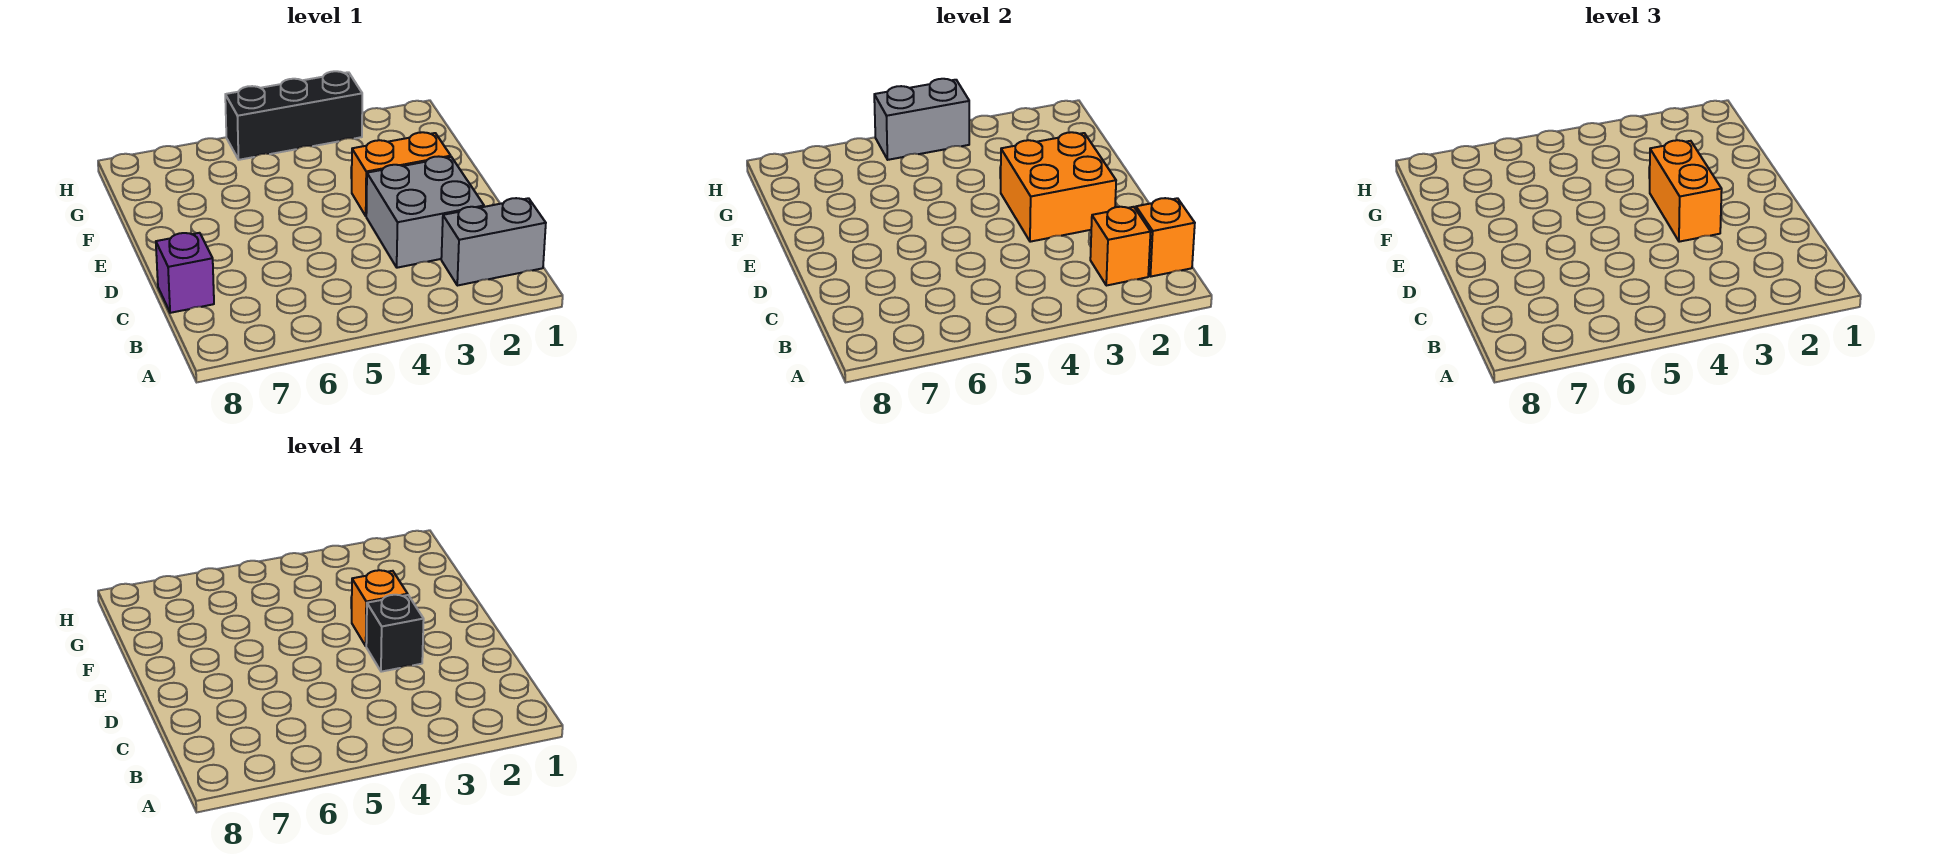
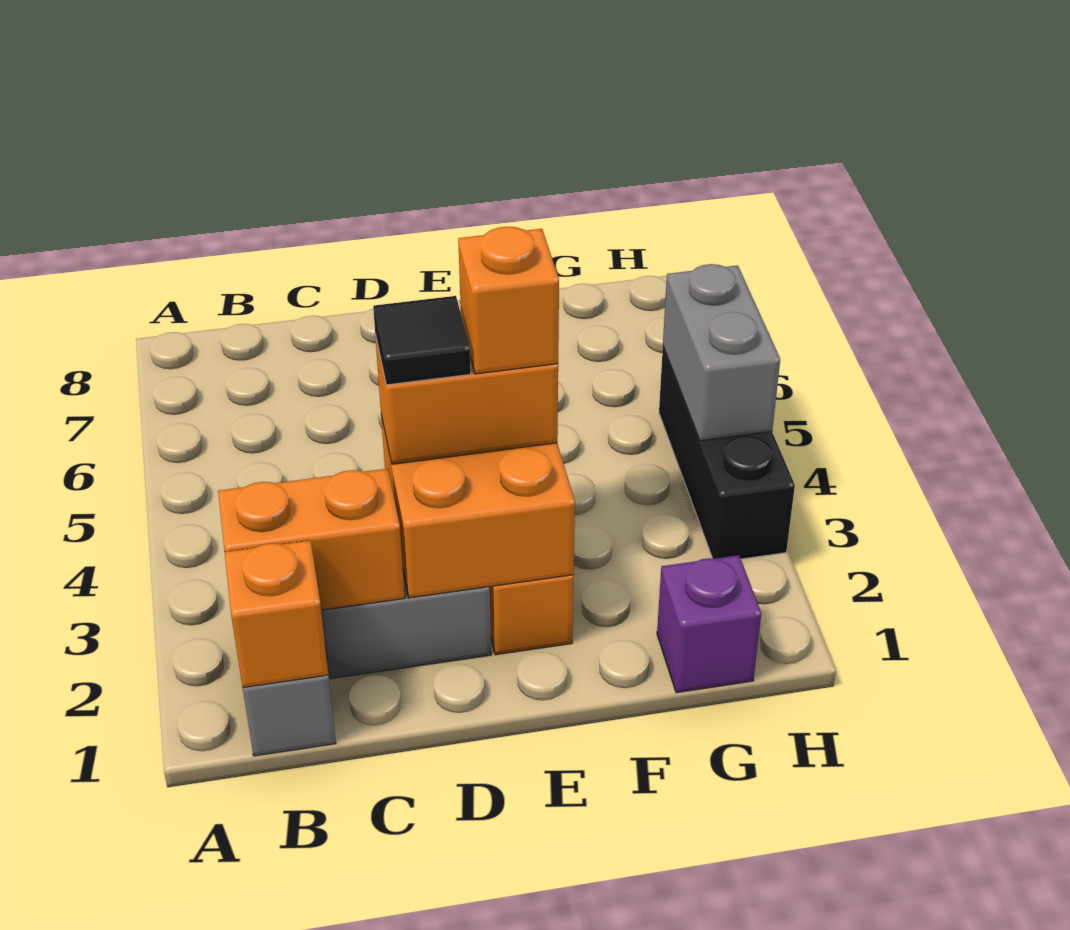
orange 1x1 brick [1090,207,1151,286] -> orange 1x2 brick [218,469,405,610]
purple 1x1 brick [156,233,214,313] -> purple 1x1 brick moved to [657,555,761,693]
black 1x1 brick [366,595,424,672] -> black 1x1 tile [373,296,471,385]

